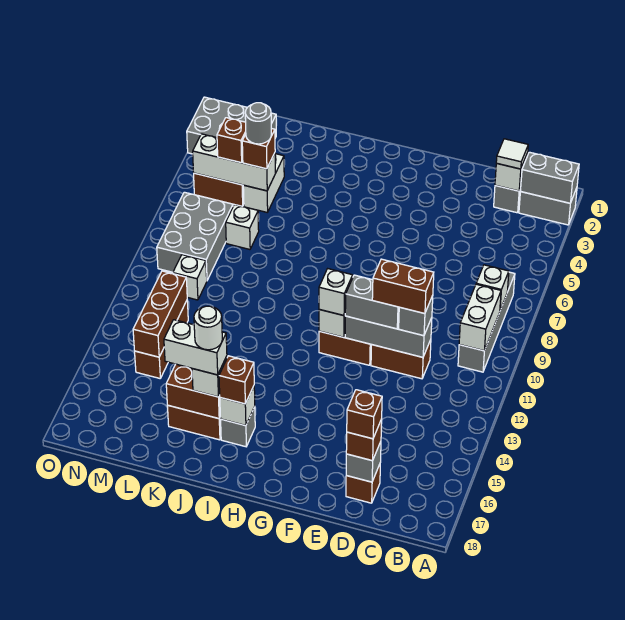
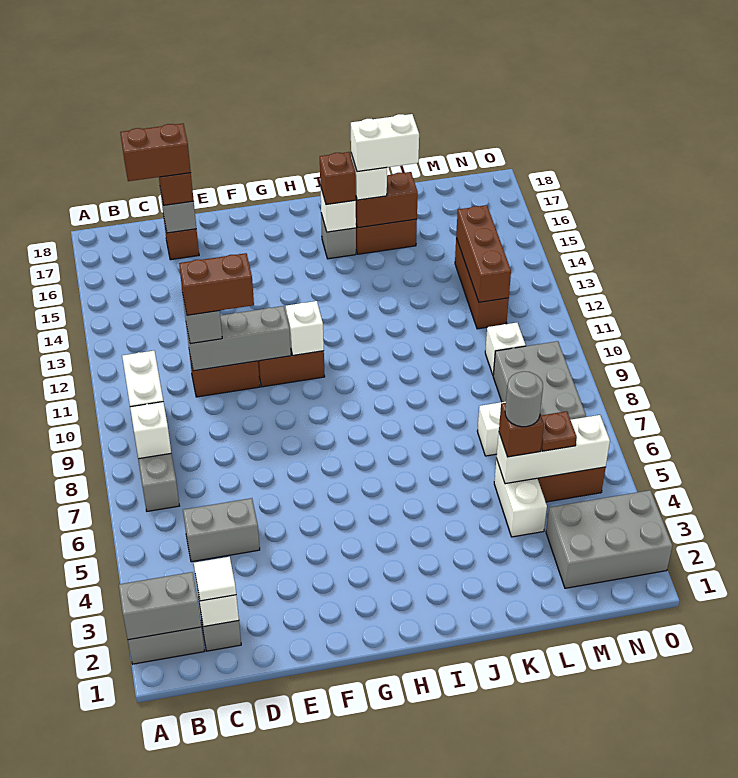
brown 1x1 brick [347,390,382,439] -> brown 1x2 brick [120,124,191,181]
grey 1x2 brick [345,275,399,329] -> grey 1x2 brick moved to [183,498,260,562]
white 1x1 brick [319,269,353,315] -> none
white 1x1 round brick [194,306,222,350] -> none
brown 1x1 brick [217,118,246,163] -> brown 1x1 plate [541,411,577,451]

